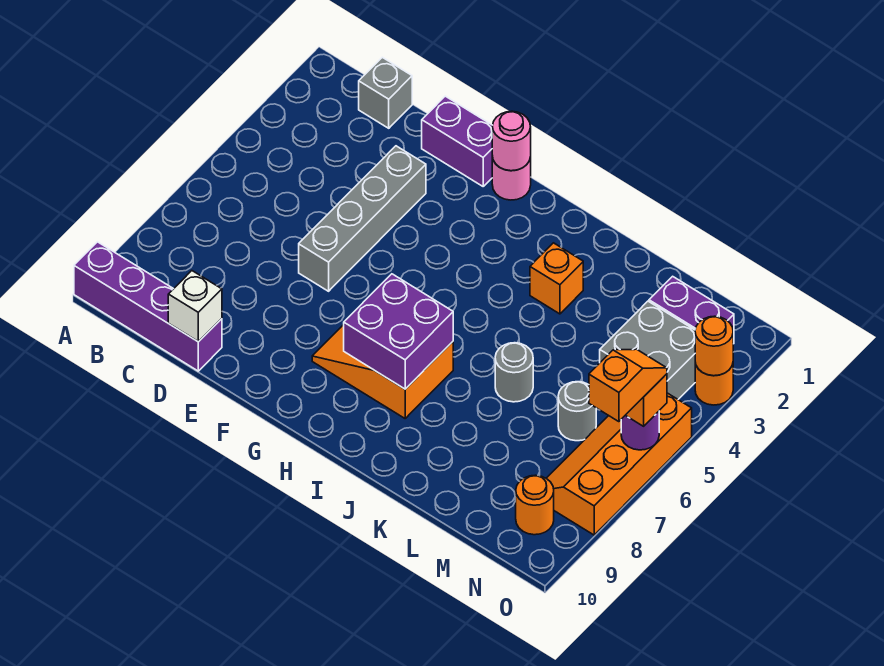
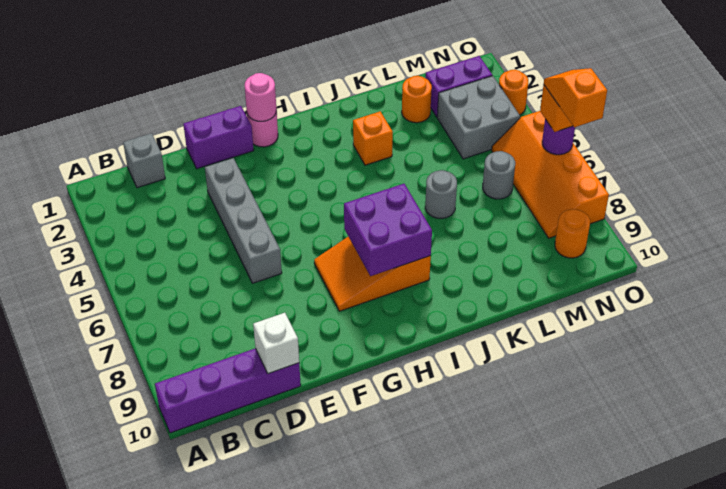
orange 1x1 round brick [695,316,733,376] -> orange 1x1 round brick moved to [402,76,432,123]

